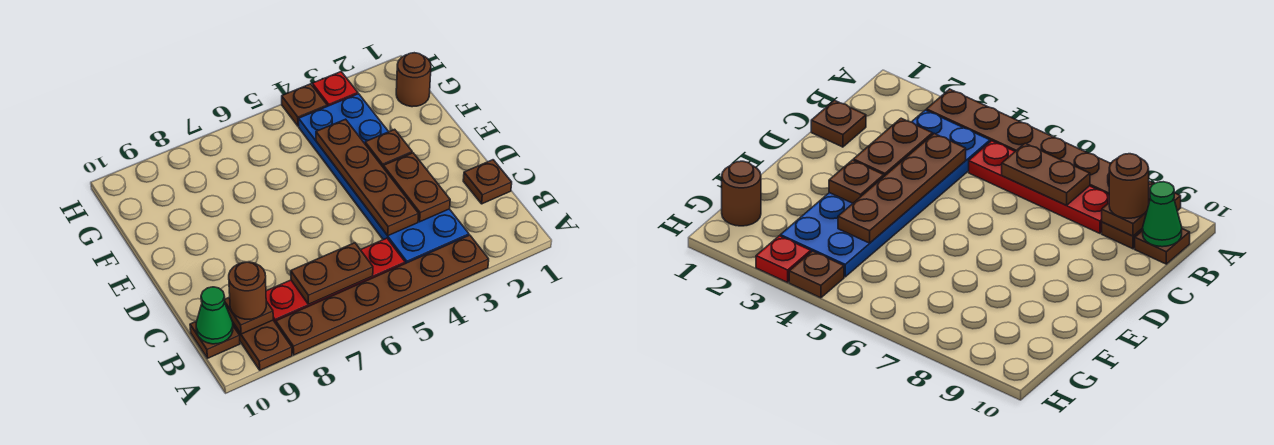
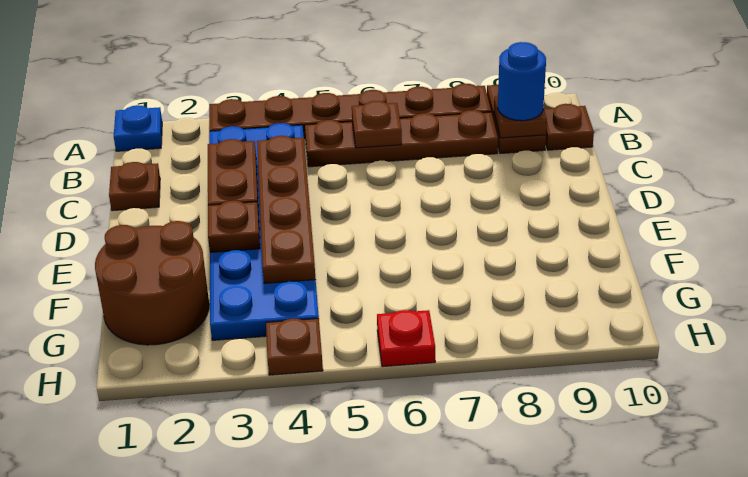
none -> blue 1x1 plate [114,105,162,151]
red 1x4 plate [266,238,405,323] -> brown 1x4 plate [305,110,498,167]
brown 1x2 plate [291,243,373,304] -> brown 1x1 plate [352,101,402,148]
brown 1x1 round brick [229,262,266,319] -> blue 1x1 round brick [498,42,546,121]
green 1x1 cone [196,287,233,344] -> none
brown 1x1 round brick [396,53,431,107] -> brown 2x2 round brick [95,221,209,345]
red 1x1 plate [312,72,358,106] -> red 1x1 plate moved to [377,310,435,367]

